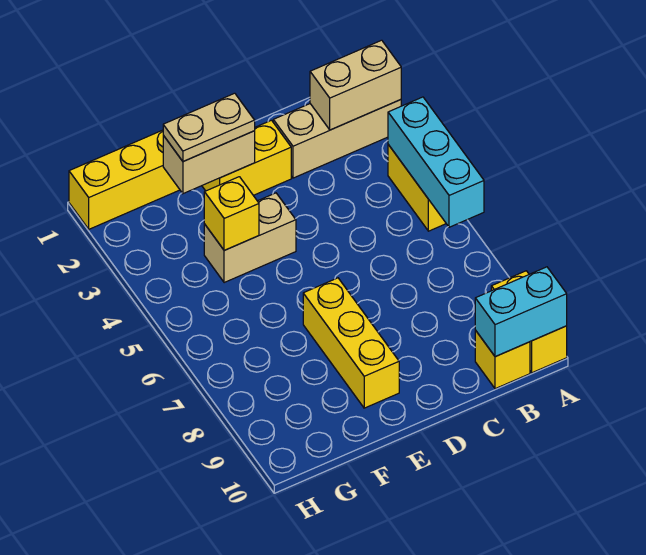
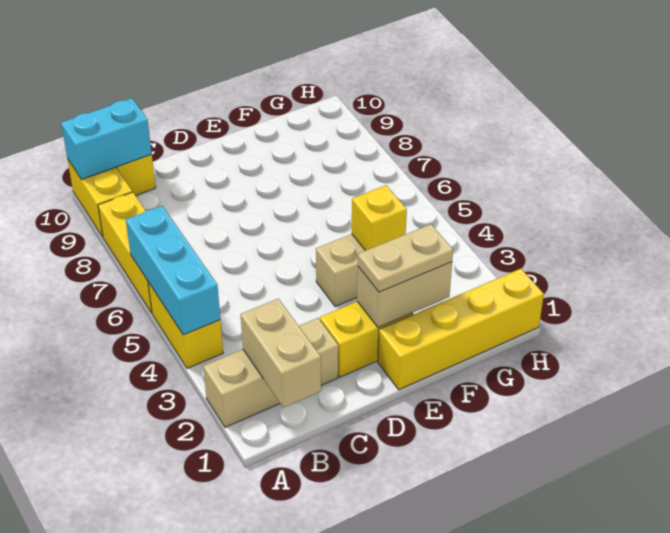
tan 1x2 brick [310,40,401,130] -> tan 1x2 brick turned to [241,299,321,408]
yellow 1x3 brick [303,278,399,408] -> yellow 1x3 brick moved to [98,192,152,313]

